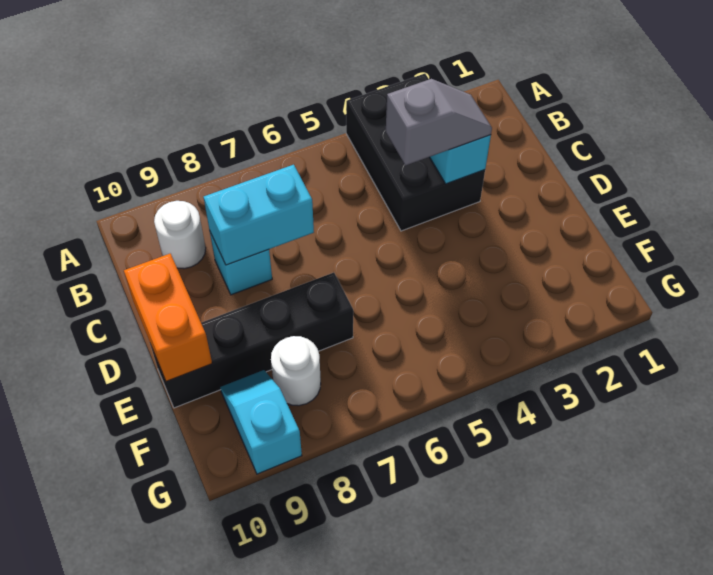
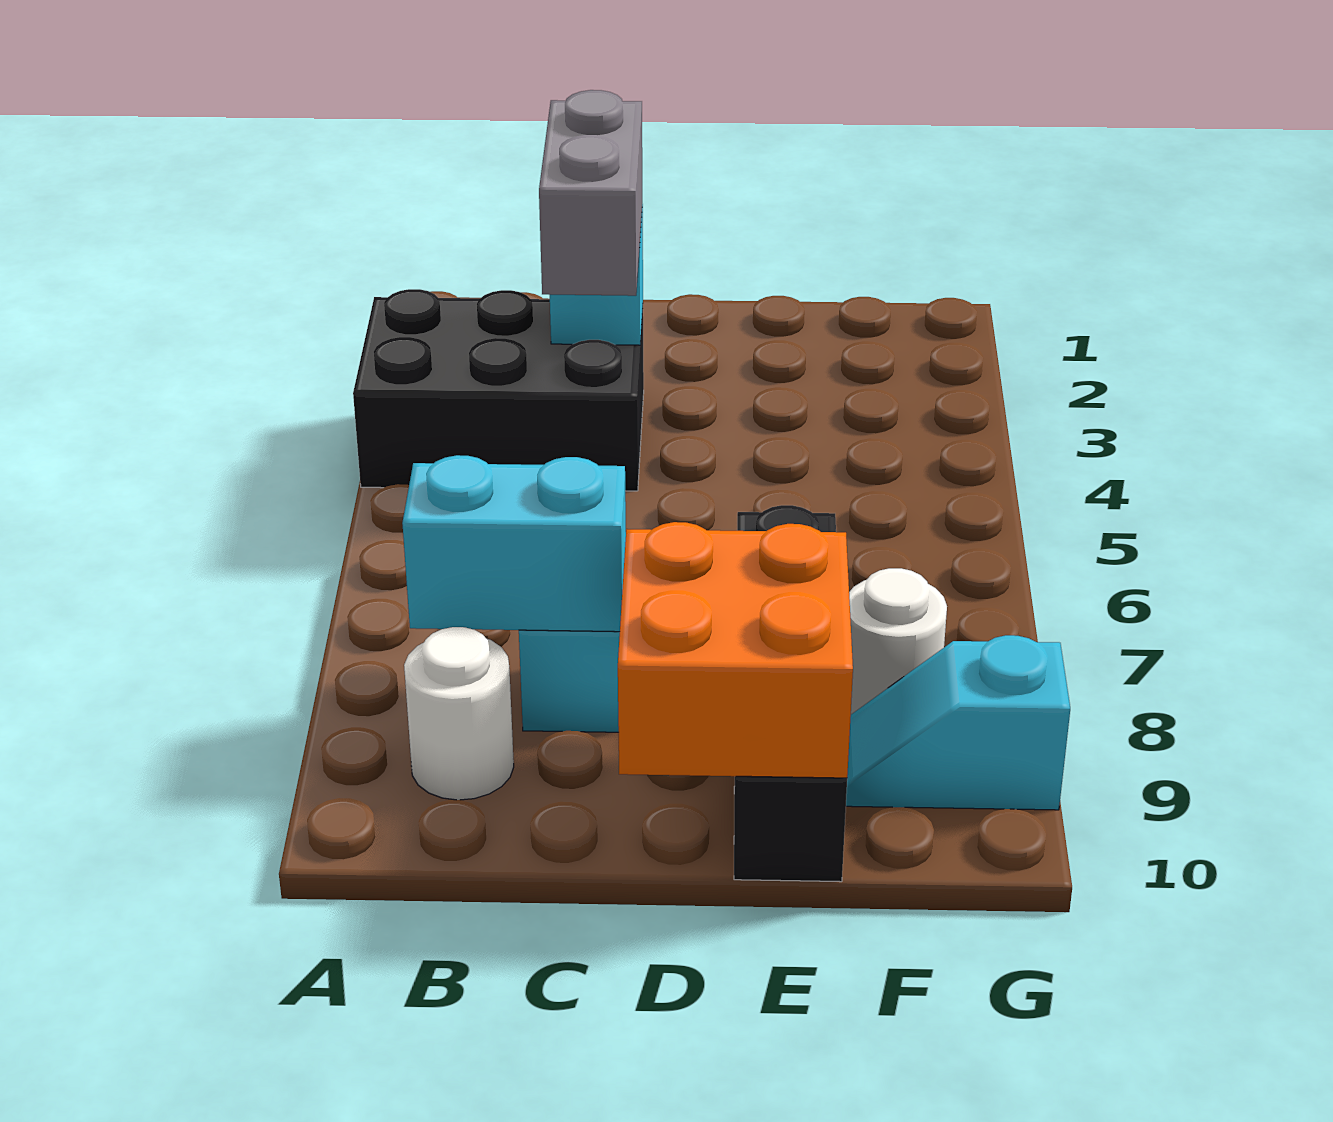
grey 1x2 slope [386,79,492,165] -> grey 1x2 brick [539,90,642,296]
cyan 1x2 brick [204,165,314,265] -> cyan 1x2 brick turned to [402,455,626,632]
orange 1x2 brick [124,254,212,381] -> orange 2x2 brick [618,522,853,778]

